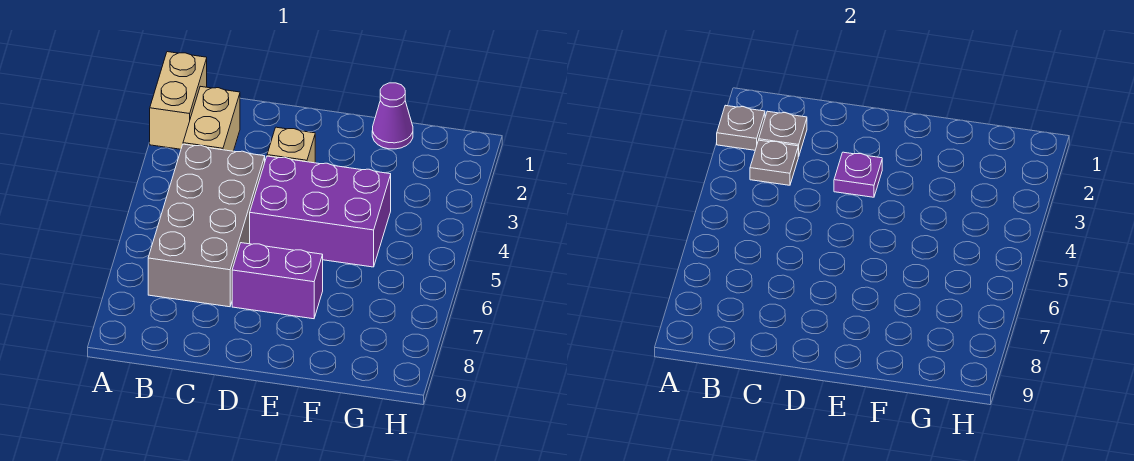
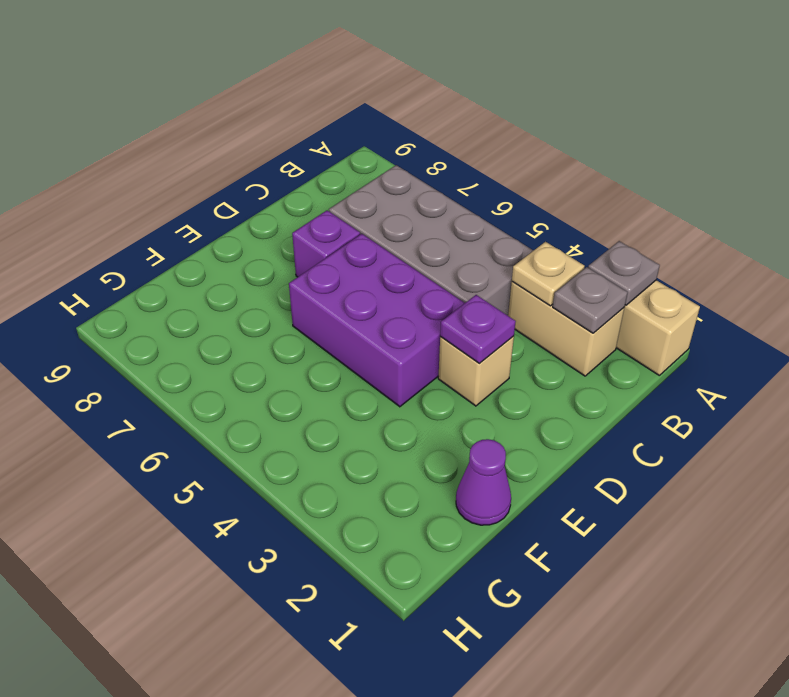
grey 1x1 plate [750,140,799,185] -> tan 1x1 plate [512,242,585,306]
purple 2x3 brick [250,156,391,267] -> purple 2x3 brick turned to [289,234,465,407]
purple 1x2 brick [232,243,323,319] -> purple 1x1 brick [292,210,360,277]

